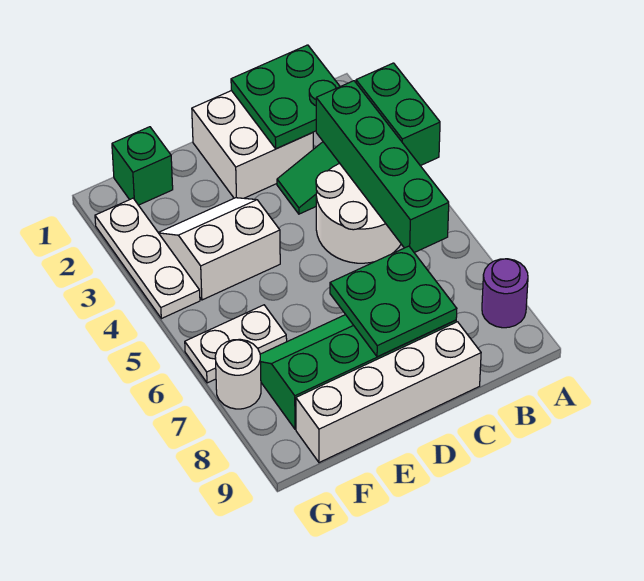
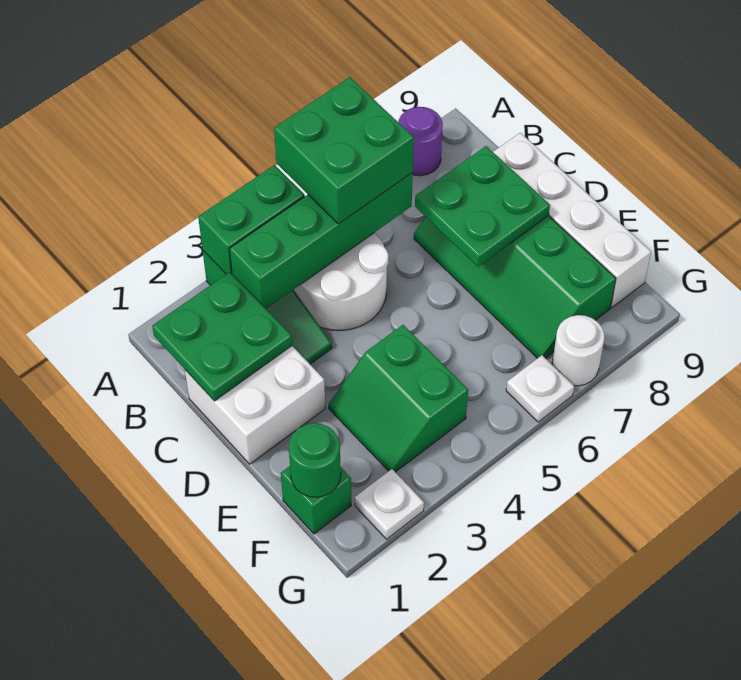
none -> green 2x2 brick [274,77,414,224]
white 2x2 slope [158,198,280,300] -> green 2x2 slope [329,325,468,472]
none -> green 1x1 round brick [289,423,341,497]
white 1x2 plate [185,305,287,383] -> white 1x1 plate [506,355,574,422]
white 1x3 plate [95,198,200,319] -> white 1x1 plate [355,469,424,539]

